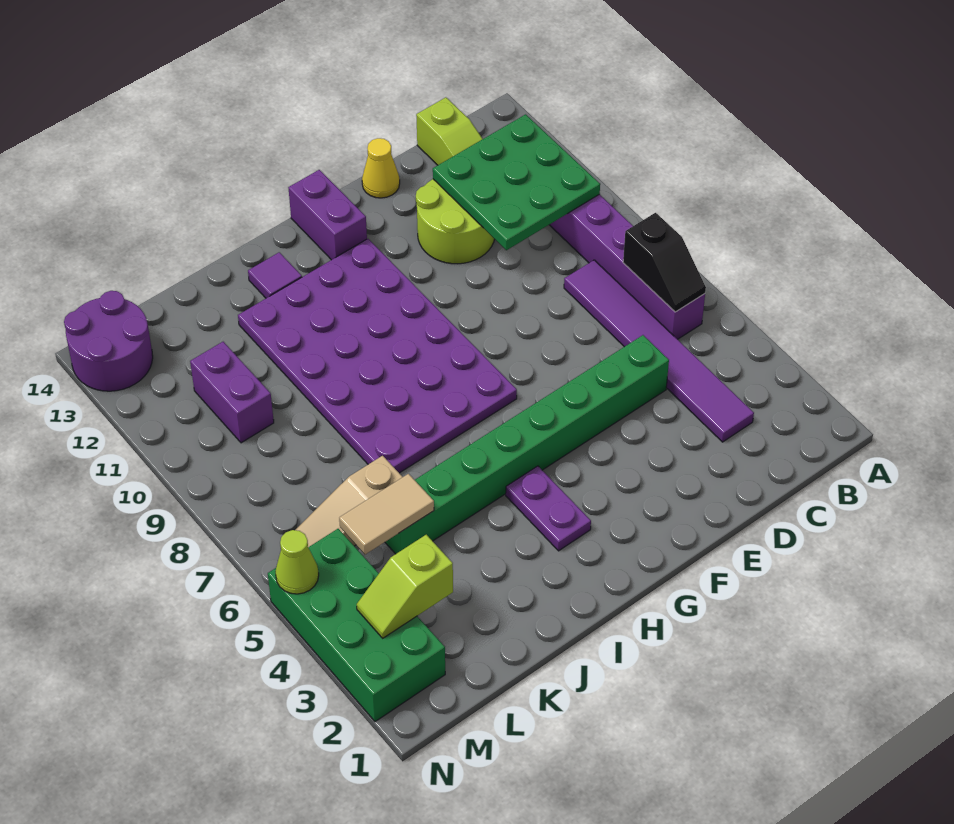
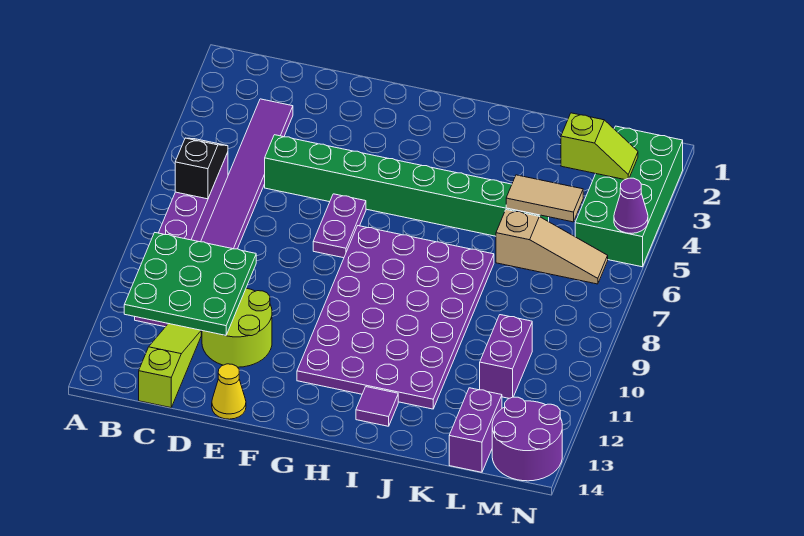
purple 1x2 brick [288,170,367,260] -> purple 1x2 brick moved to [449,388,502,472]
purple 1x2 plate [506,466,591,551] -> purple 1x2 plate moved to [313,194,366,258]
lime 1x1 cone [275,530,319,594] -> purple 1x1 cone [614,178,648,233]

